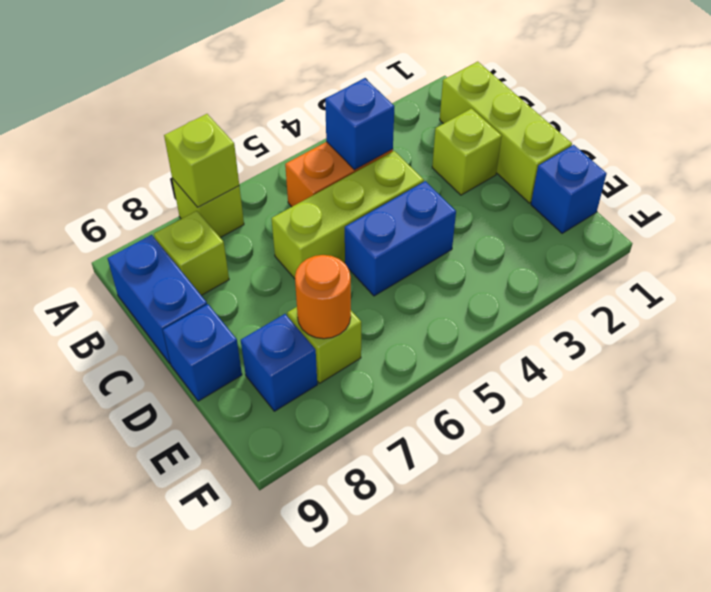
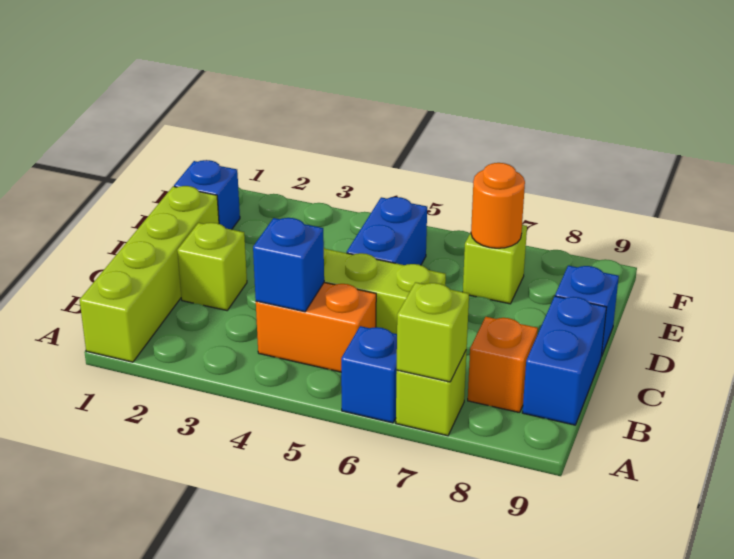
lime 1x3 brick [440,62,572,203] -> lime 1x4 brick [80,186,219,362]
lime 1x1 brick [154,211,229,295] -> orange 1x1 brick [468,317,538,413]
blue 1x2 brick [345,181,456,296] -> blue 1x2 brick turned to [347,197,427,265]
blue 1x1 brick [241,314,317,411] -> blue 1x1 brick moved to [341,326,397,423]

